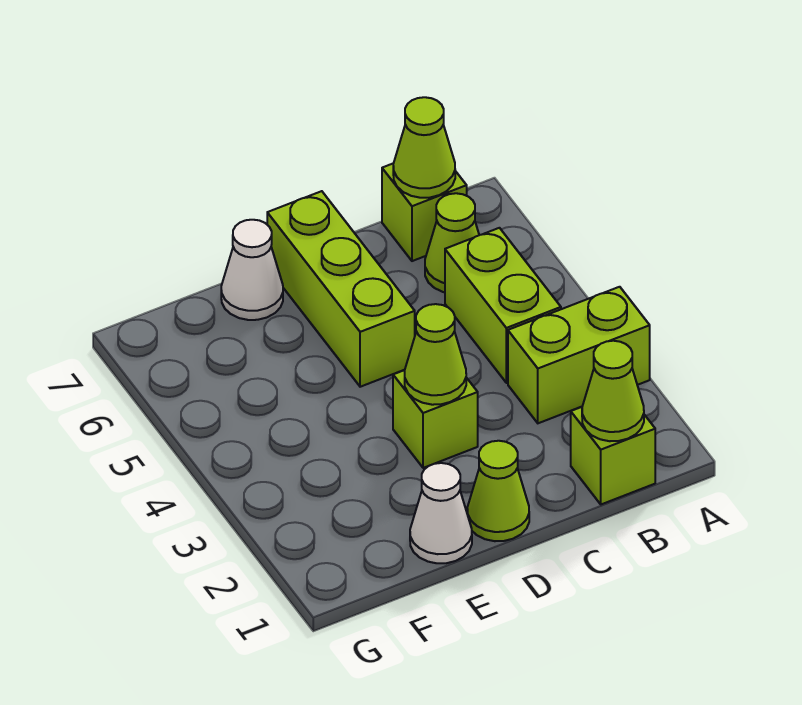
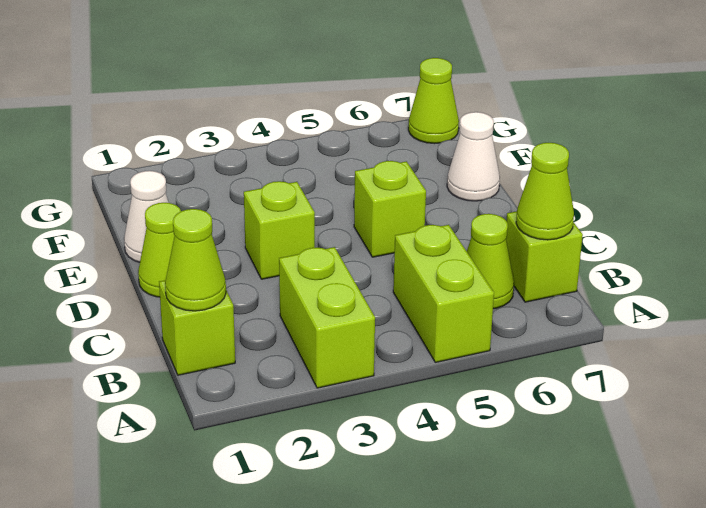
lime 1x2 brick [445,228,561,383] -> lime 1x2 brick turned to [393,225,494,362]
lime 1x1 cone [405,304,466,405] -> lime 1x1 cone moved to [408,58,459,143]
lime 1x3 brick [267,191,415,387] -> lime 1x1 brick [354,161,426,257]

